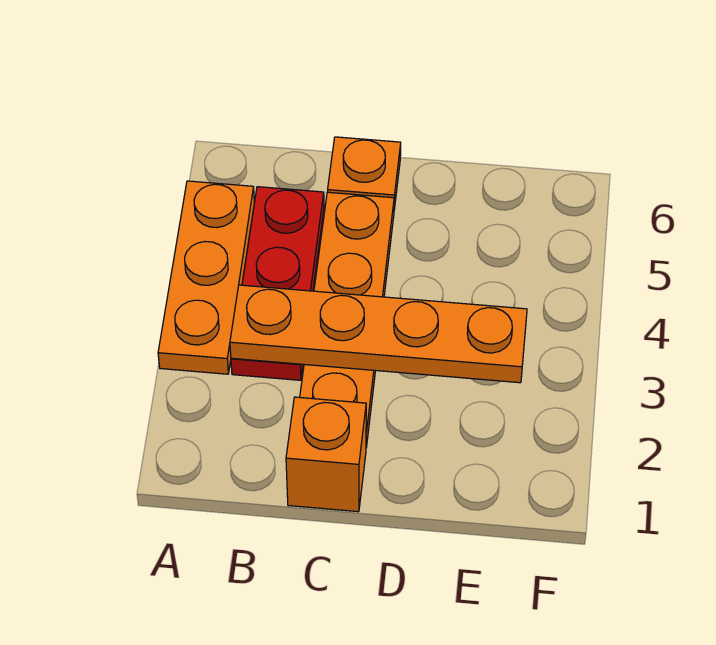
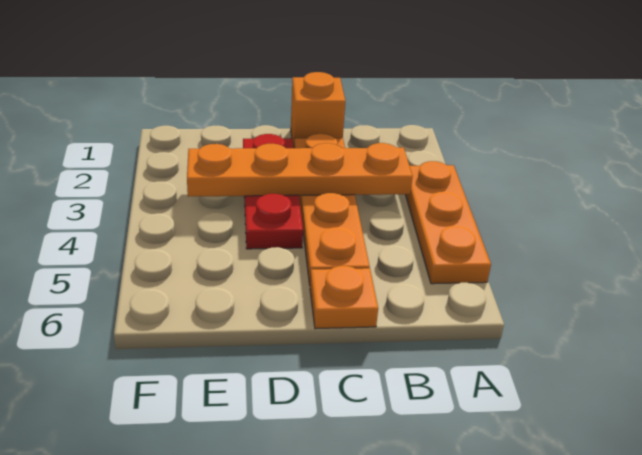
red 1x3 plate [231,187,324,380] -> red 1x3 plate moved to [243,134,303,249]

